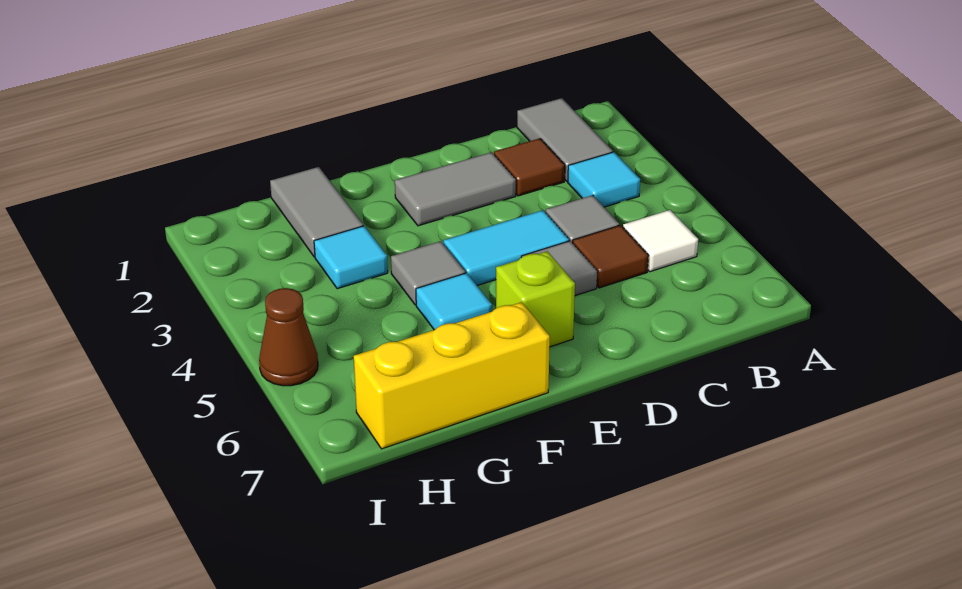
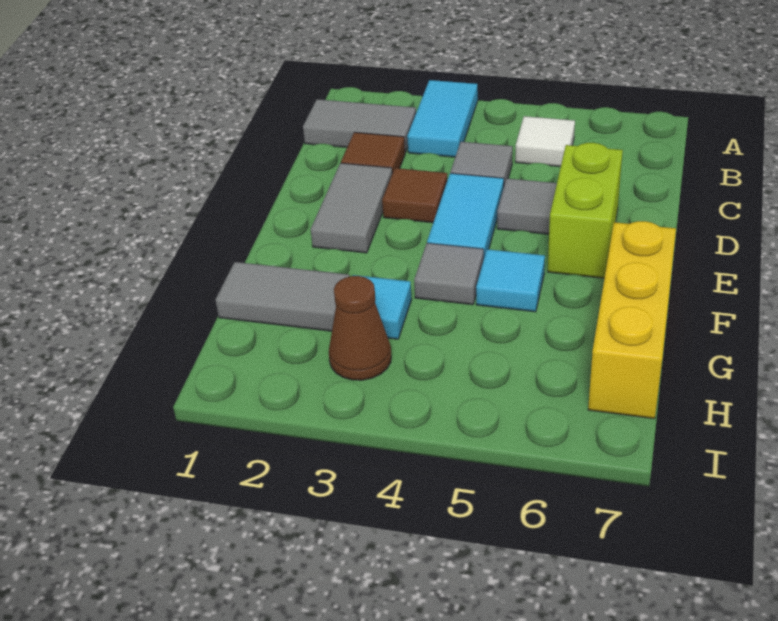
cyan 1x1 tile [568,152,640,207] -> cyan 1x2 tile [407,80,478,157]
brown 1x1 tile [573,225,648,288] -> brown 1x1 tile moved to [382,168,447,223]
lime 1x1 brick [496,251,575,347] -> lime 1x2 brick [548,143,623,278]
brown 1x1 cone [259,288,318,386] -> brown 1x1 cone moved to [329,276,391,380]

